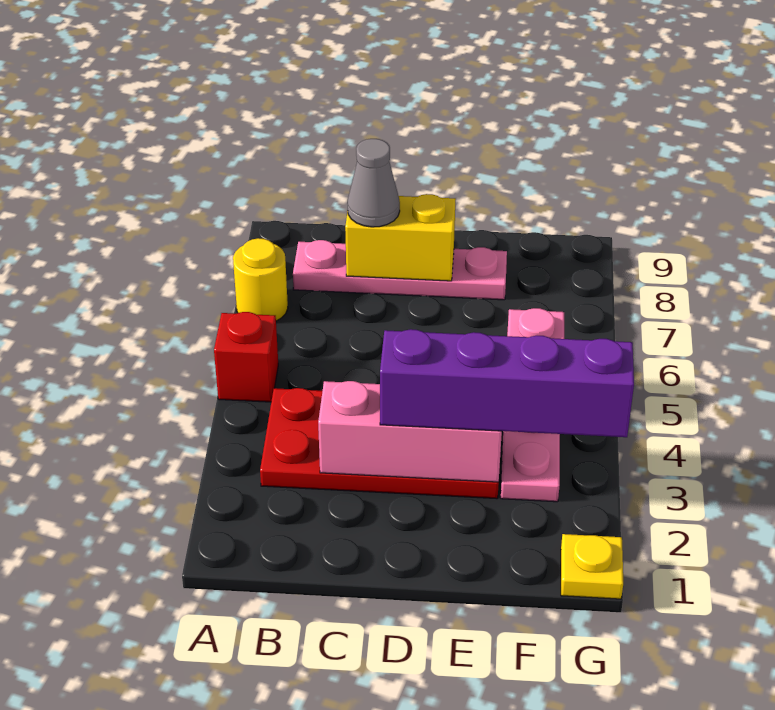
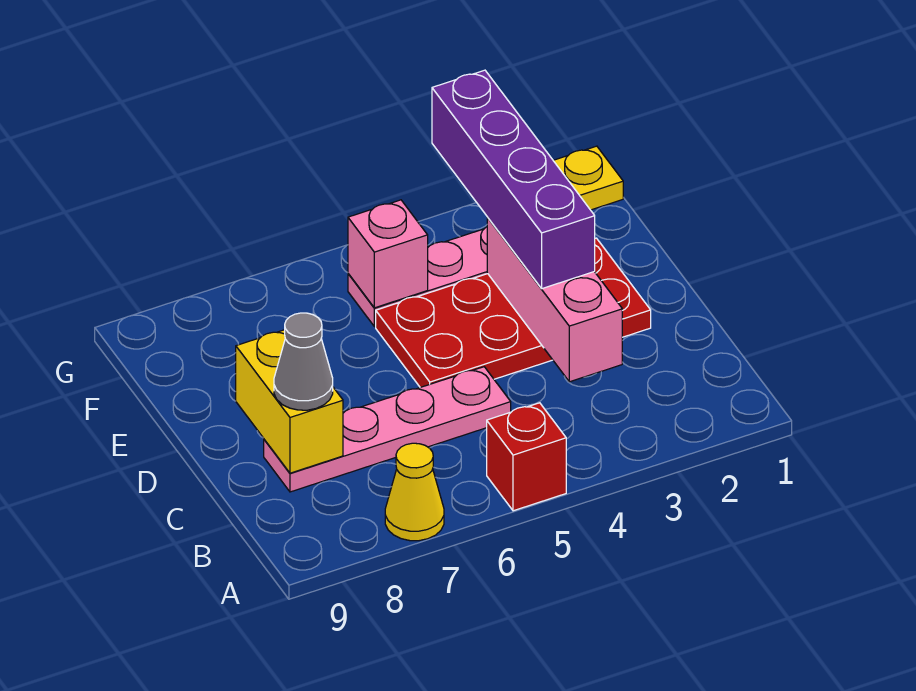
yellow 1x1 round brick [233,238,288,321] -> yellow 1x1 cone [385,443,444,541]
red 2x4 plate [260,388,499,499] -> red 2x4 plate turned to [376,238,651,387]
pink 1x4 plate [293,240,507,300] -> pink 1x4 plate turned to [264,367,511,492]

